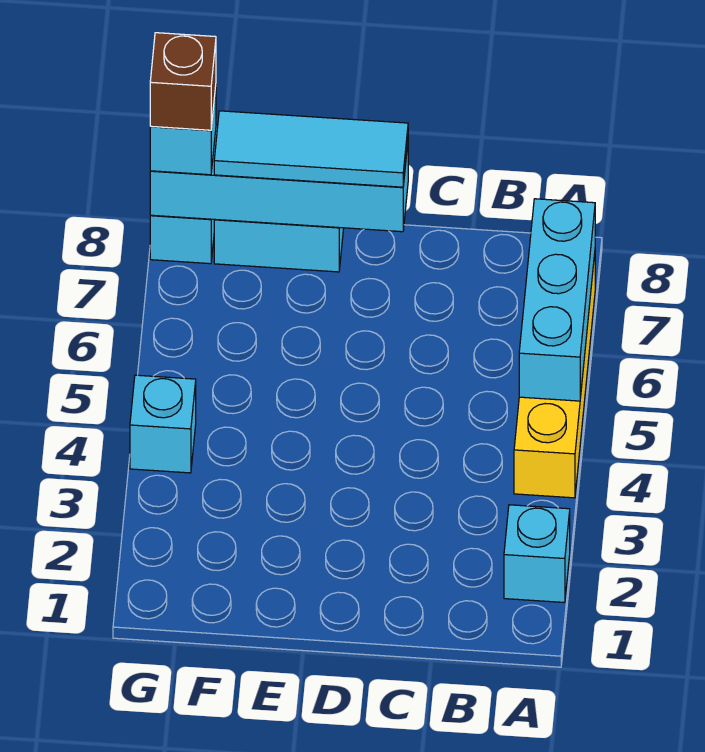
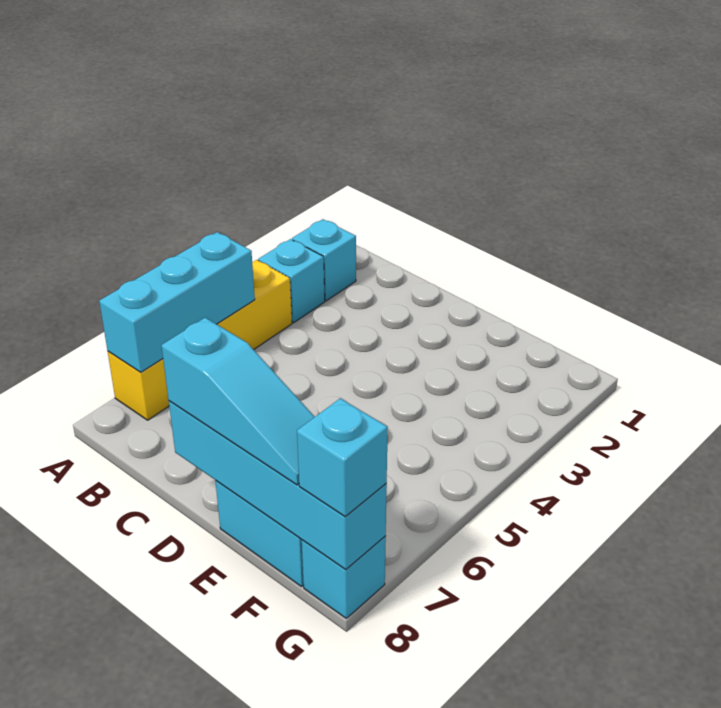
cyan 1x3 tile [214,111,408,187] -> cyan 1x3 slope [162,318,315,485]
cyan 1x1 brick [130,375,196,473] -> cyan 1x1 brick moved to [258,239,325,323]
brown 1x1 brick [150,33,216,130] -> none

